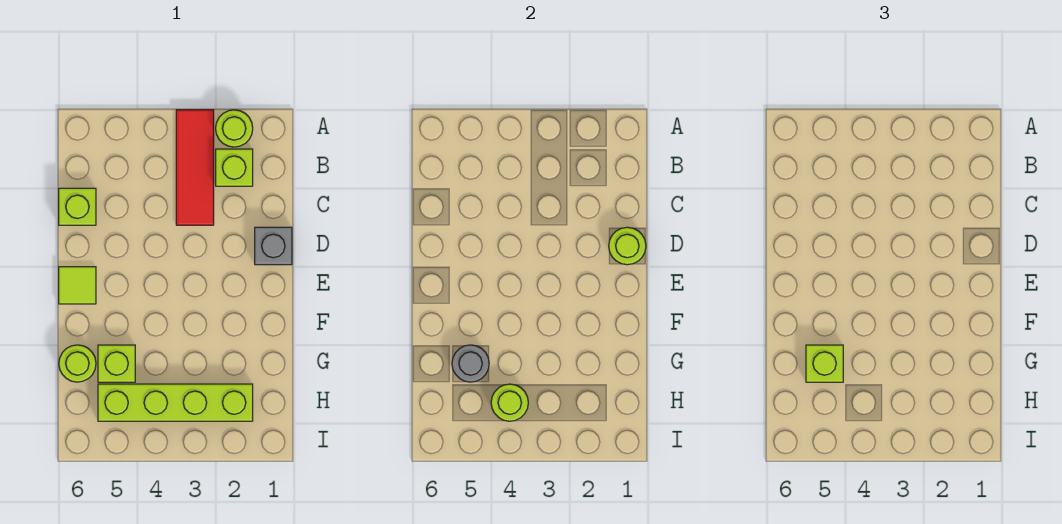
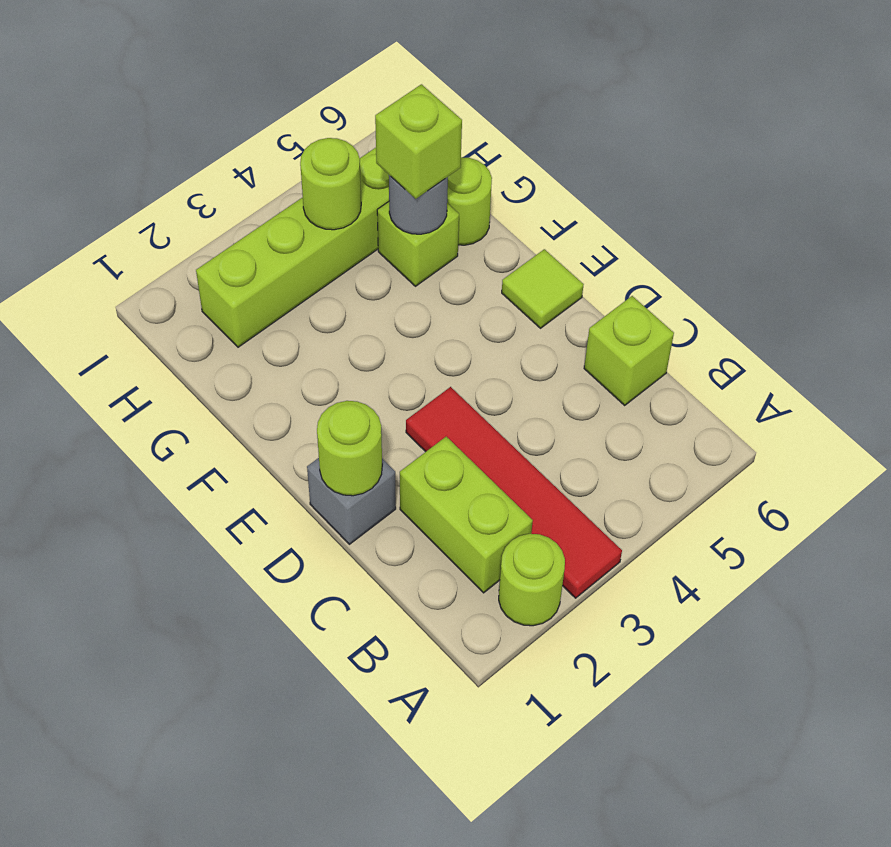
red 1x3 tile [176,110,214,225] -> red 1x4 tile [406,387,622,598]
lime 1x1 brick [216,149,253,186] -> lime 1x2 brick [400,437,533,593]

